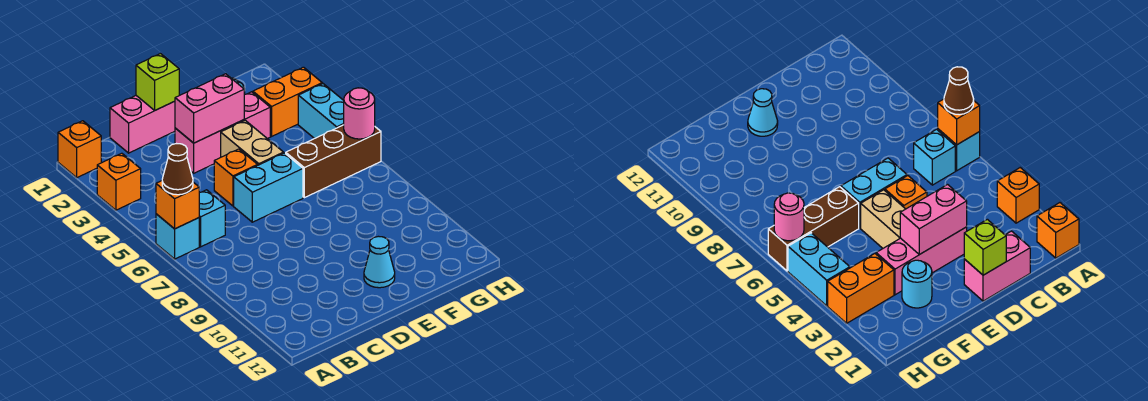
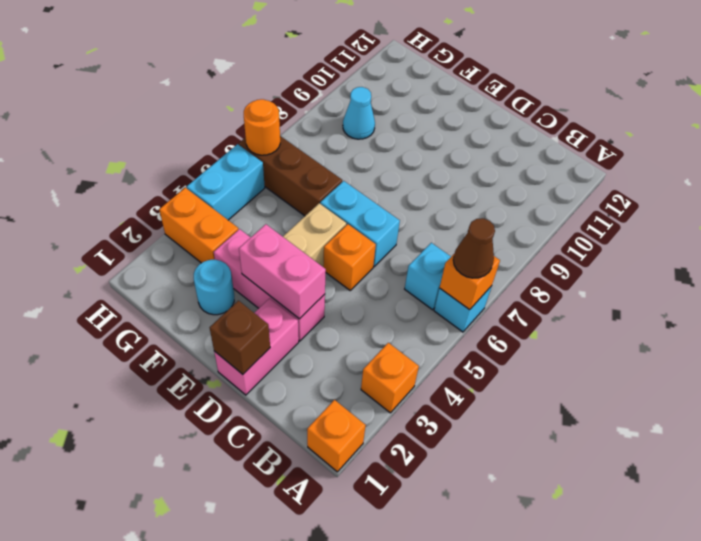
pink 1x2 brick [110,96,175,153] -> pink 1x2 brick turned to [214,298,299,395]
lime 1x1 brick [136,54,179,111] -> brown 1x1 brick [210,301,270,374]
cyan 1x1 cone [364,236,395,288] -> cyan 1x1 cone moved to [343,87,375,139]
pink 1x1 round brick [344,88,375,139] -> orange 1x1 round brick [244,99,280,155]

